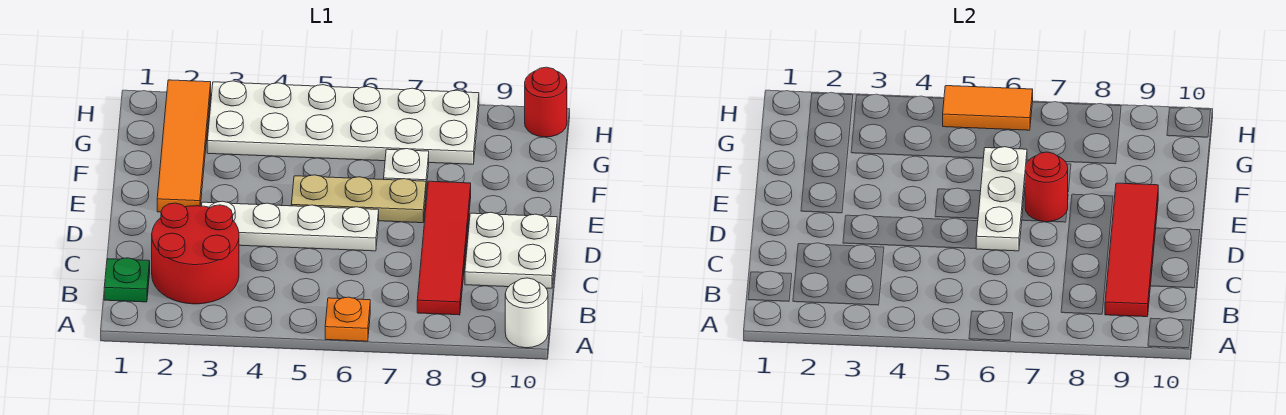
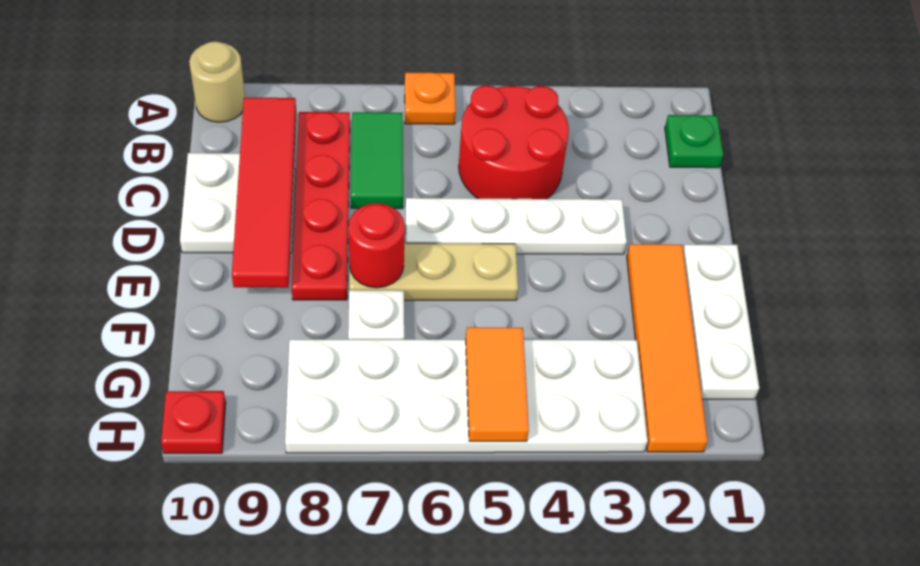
white 1x1 round brick [505,278,548,348] -> tan 1x1 round brick [189,42,245,122]
red 2x2 round brick [152,203,239,304] -> red 2x2 round brick moved to [459,85,569,199]
none -> green 1x2 tile [351,112,403,209]
red 1x4 tile [417,181,471,315] -> red 1x4 plate [292,112,350,300]
white 1x3 plate [976,147,1027,251] -> white 1x3 plate moved to [683,245,759,399]
orange 1x2 tile [943,86,1033,130] -> orange 1x2 tile turned to [466,327,529,441]
red 1x1 round brick [525,67,567,137] -> red 1x1 plate [161,391,226,453]

